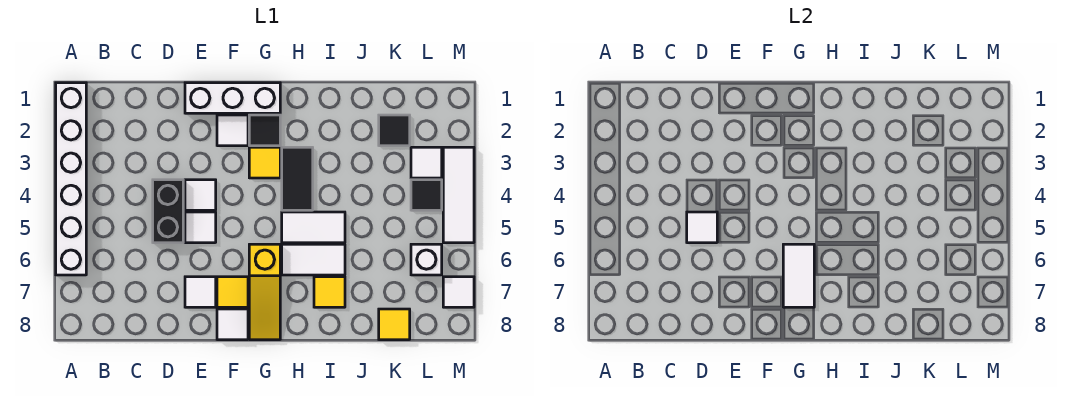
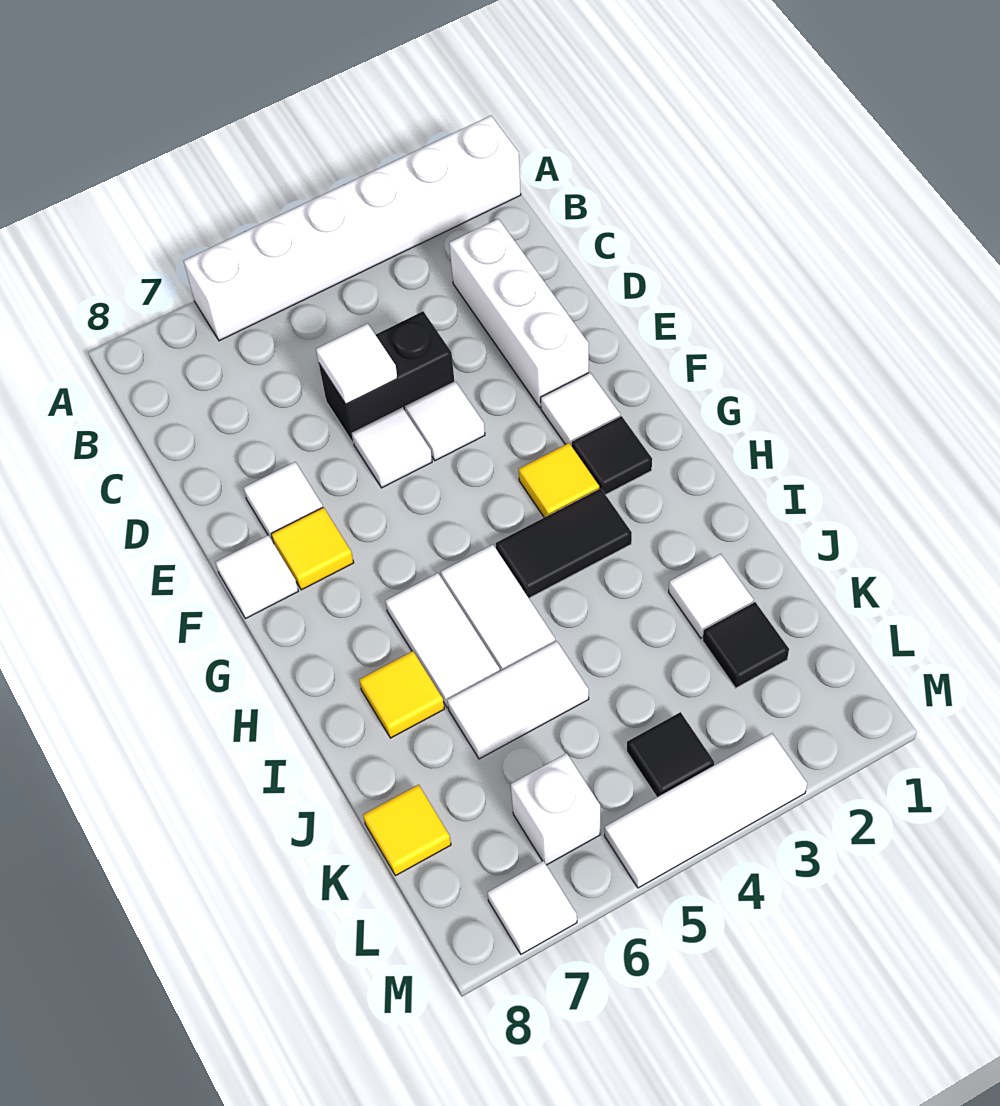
white 1x3 brick [185,83,280,113] -> white 1x3 brick moved to [449,219,589,407]
yellow 1x3 slope [249,244,280,340] -> none
white 1x2 tile [783,244,814,307] -> white 1x2 tile moved to [447,641,589,759]
white 1x1 tile [411,147,442,178] -> white 1x1 tile moved to [669,554,754,638]

